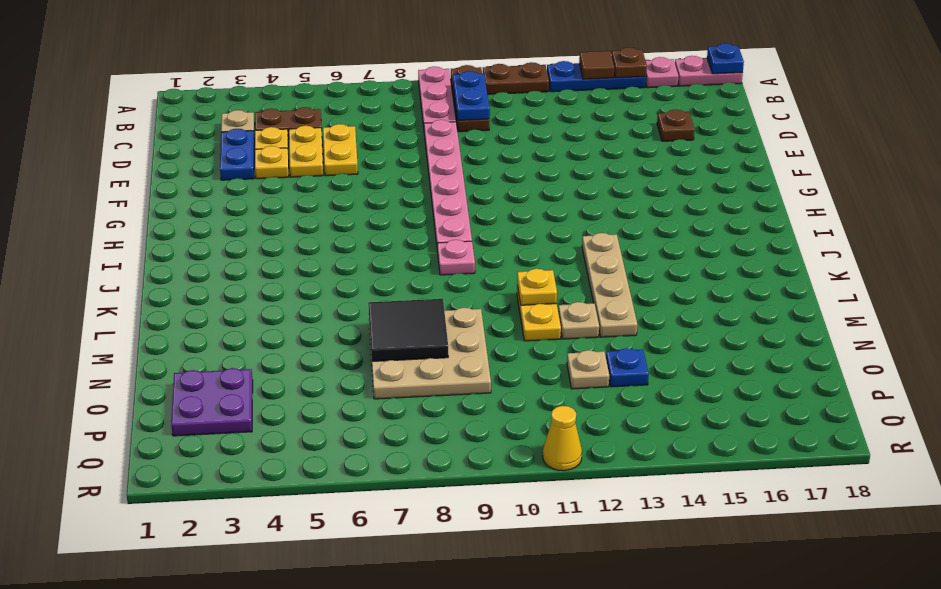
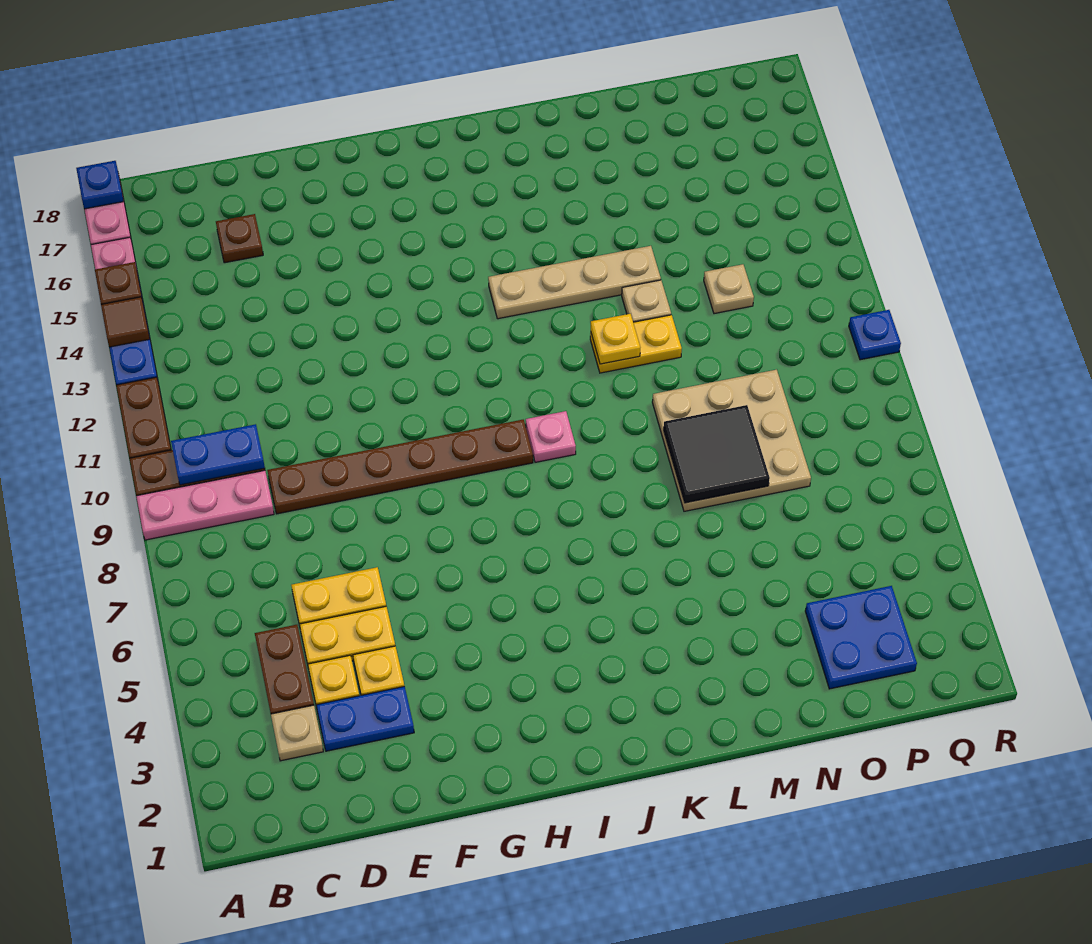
pink 1x6 plate [424,120,472,252] -> brown 1x6 plate [267,420,533,514]
purple 2x2 plate [171,368,253,436] -> blue 2x2 plate [805,586,917,689]
blue 1x1 plate [606,348,649,387] -> blue 1x1 plate moved to [849,310,901,360]
yellow 1x1 cone [543,406,582,471] -> none

